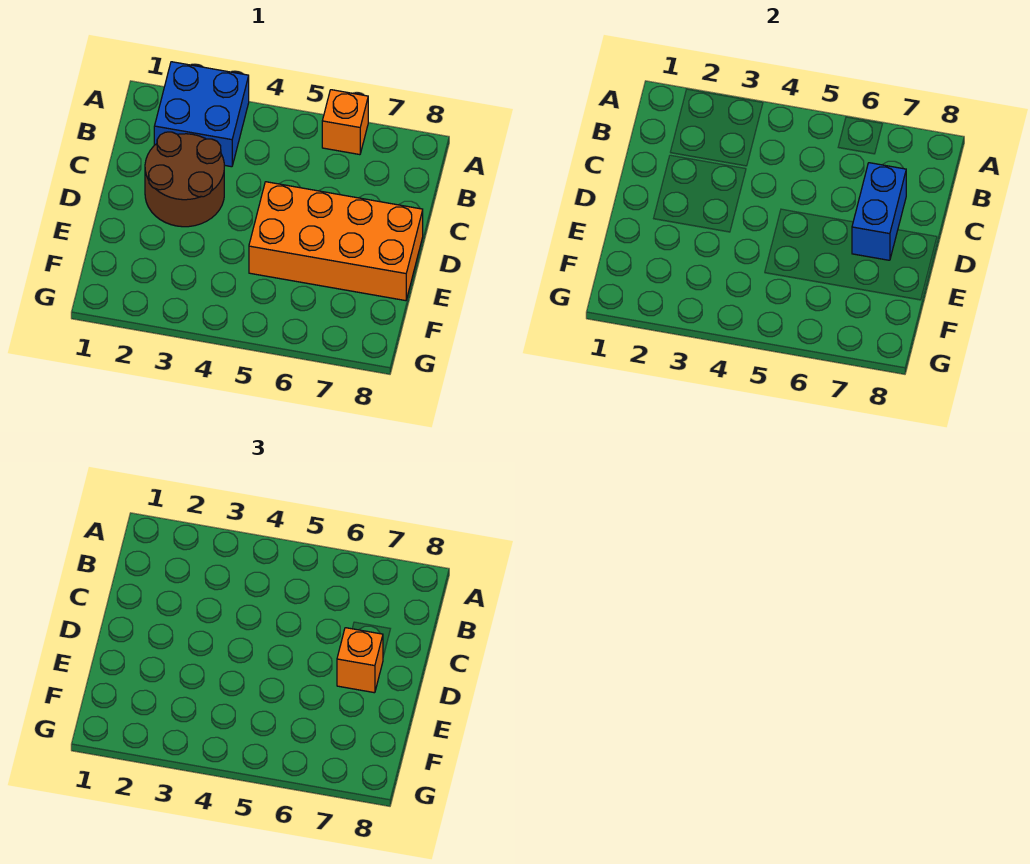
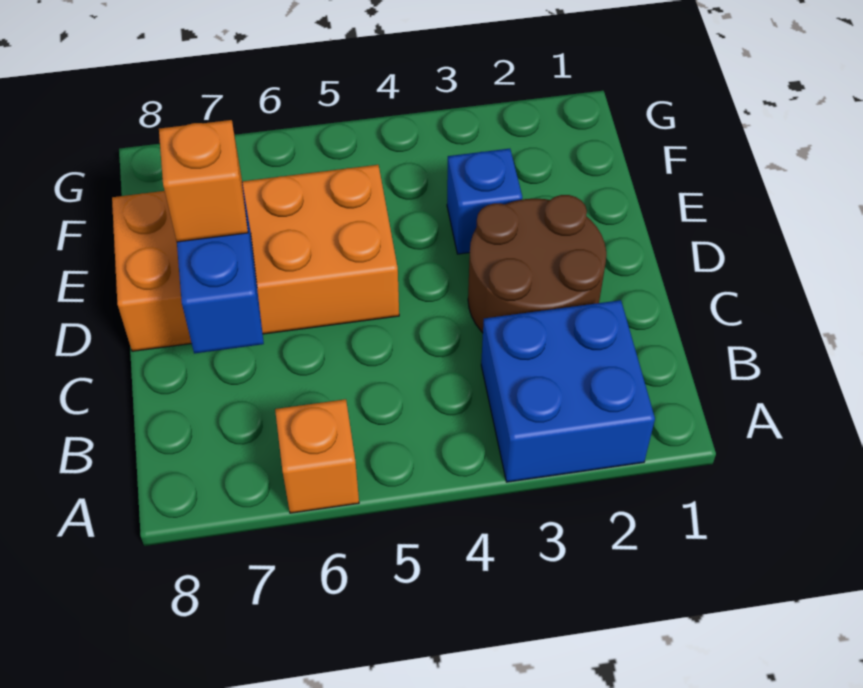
none -> blue 1x1 brick [447,149,522,254]

